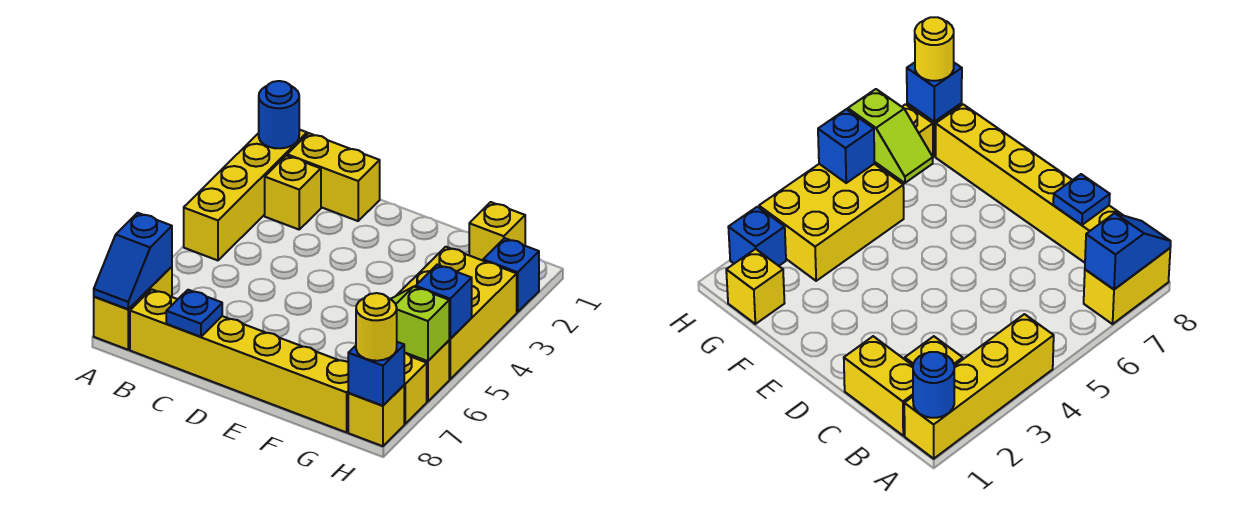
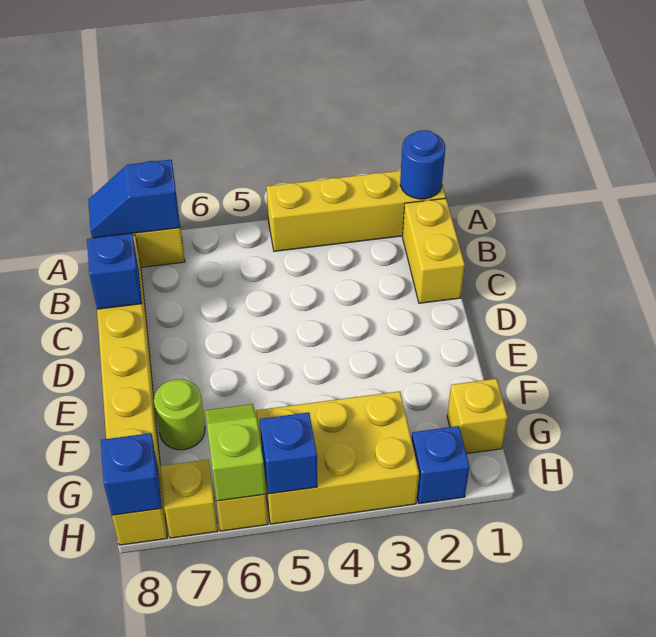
yellow 1x1 brick [265,155,321,229] -> none
blue 1x1 plate [166,290,222,337] -> blue 1x1 brick [87,233,142,309]
none -> lime 1x1 round brick [154,379,205,450]
yellow 1x1 round brick [356,293,397,361] -> none

